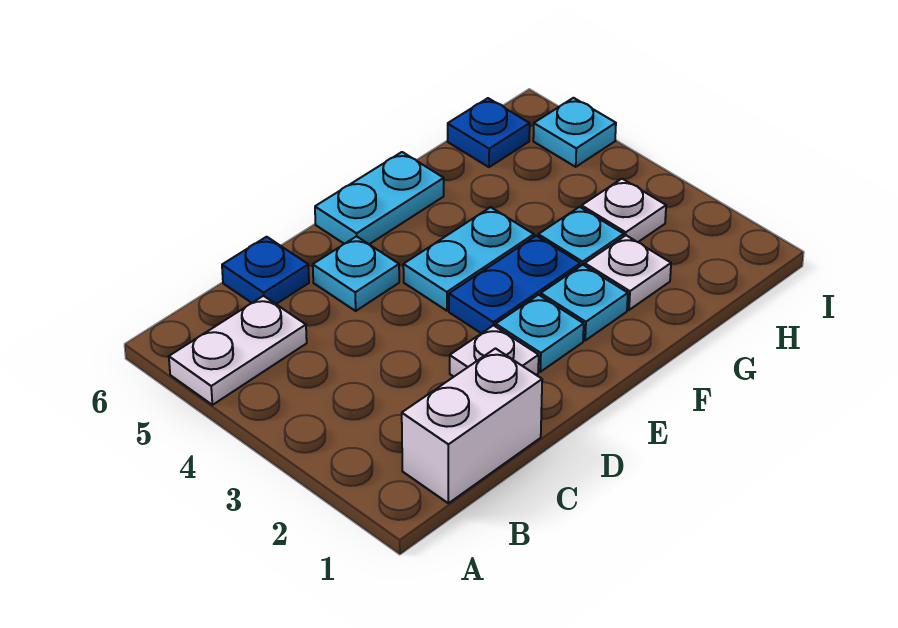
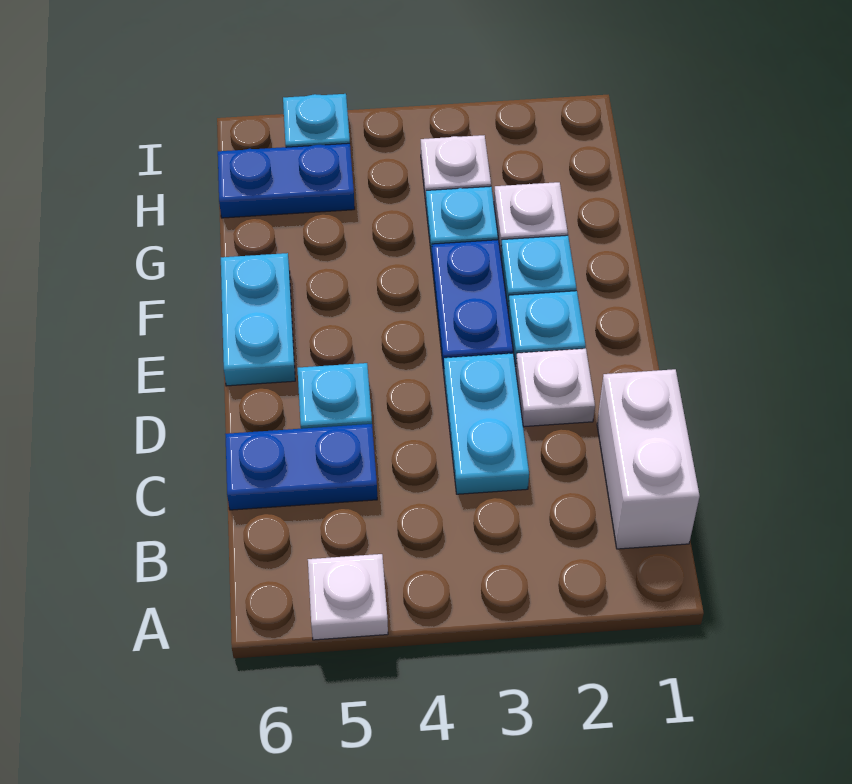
white 1x2 plate [169,296,307,405] -> white 1x1 plate [308,554,388,640]
blue 1x1 plate [222,237,309,304] -> blue 1x2 plate [225,424,377,510]
cyan 1x2 plate [403,207,534,311] -> cyan 1x2 plate moved to [444,353,529,494]
blue 1x1 plate [448,98,530,167] -> blue 1x2 plate [218,143,355,218]

